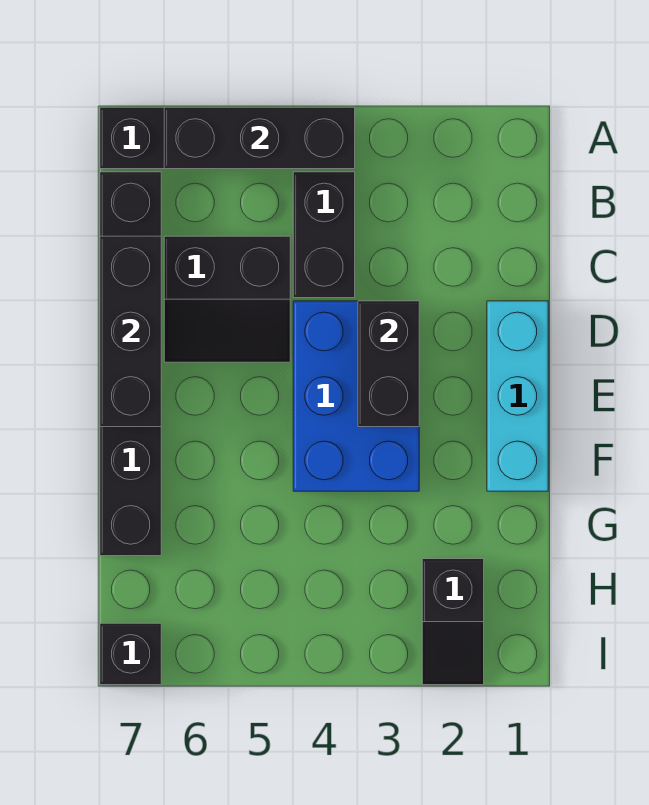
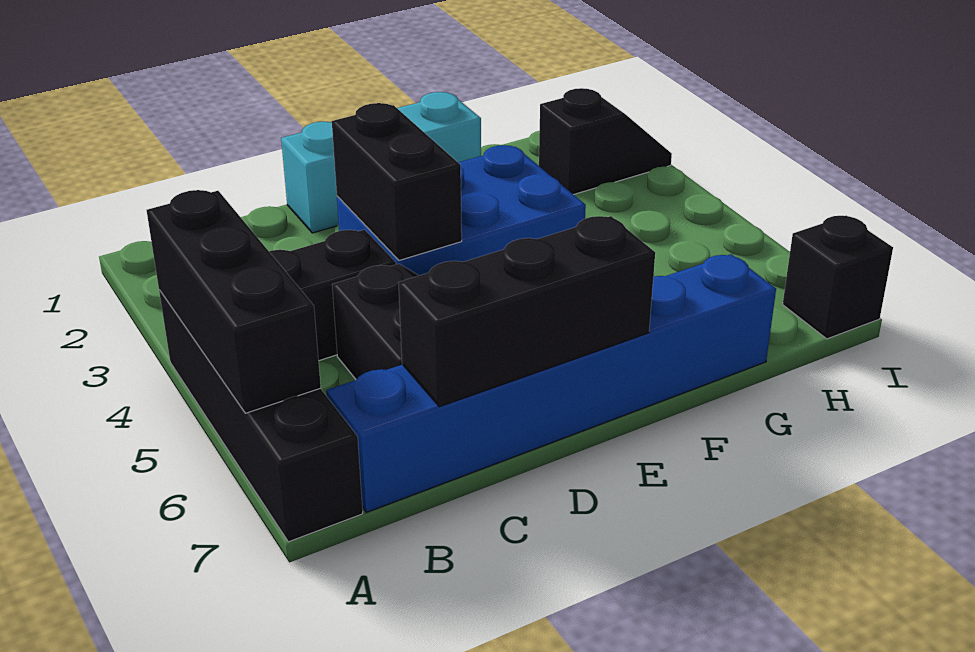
black 1x6 brick [100,172,161,556] -> blue 1x6 brick [326,254,776,512]
black 1x2 brick [358,301,419,427] -> black 1x2 brick turned to [332,103,462,260]

